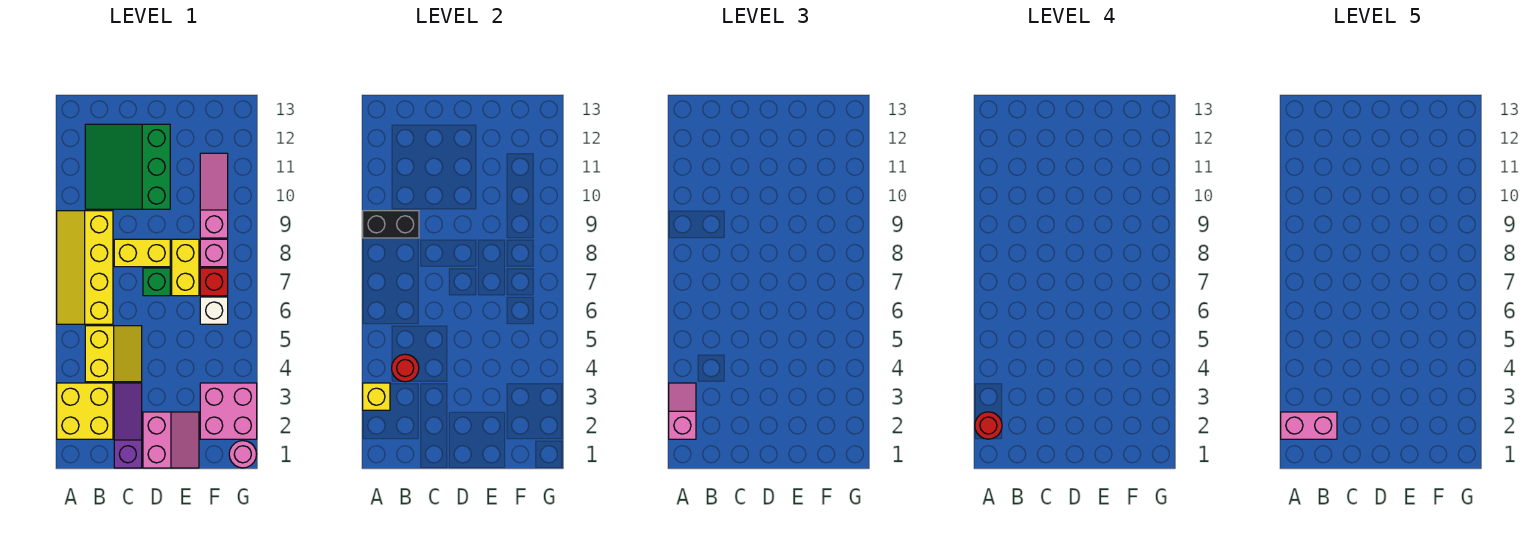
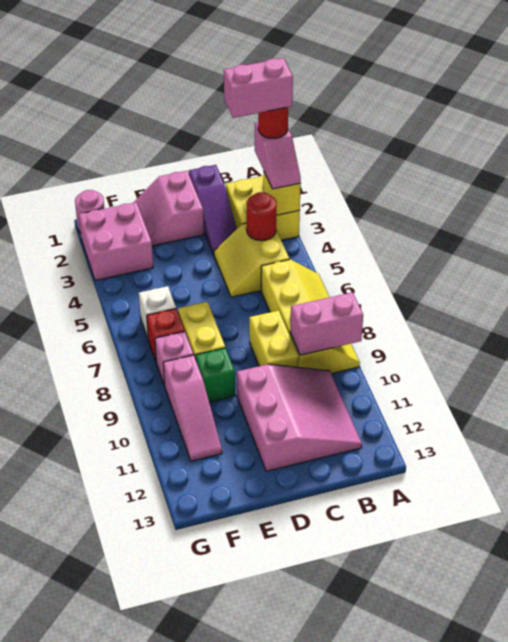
black 1x2 brick [363,211,419,238] -> pink 1x2 brick [290,292,363,355]
green 3x3 slope [85,124,170,209] -> pink 3x3 slope [237,364,362,471]
yellow 1x2 brick [114,239,170,267] -> yellow 1x2 brick turned to [249,310,299,367]
green 1x1 brick [143,268,170,296] -> green 1x1 brick moved to [196,348,235,402]

